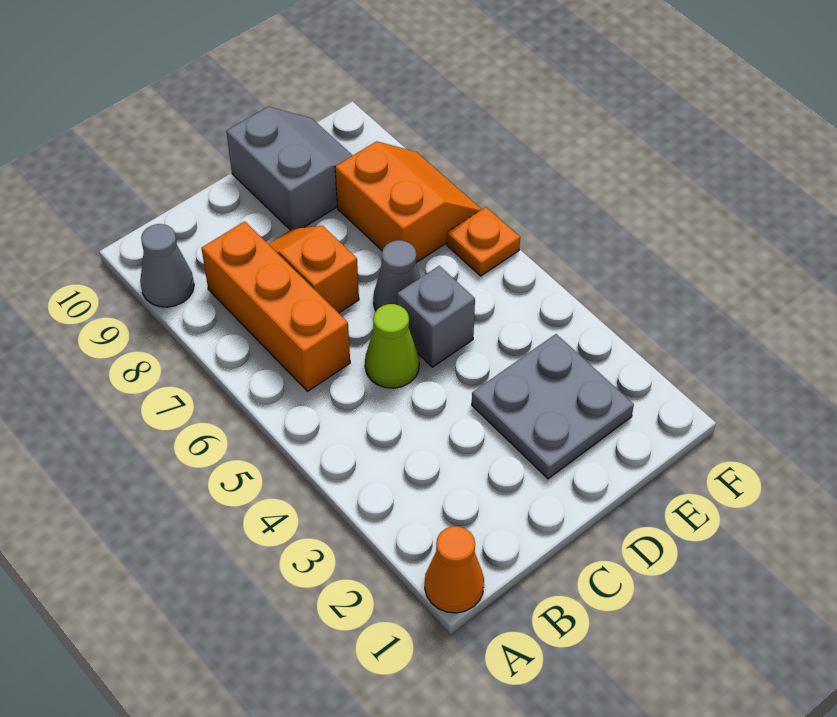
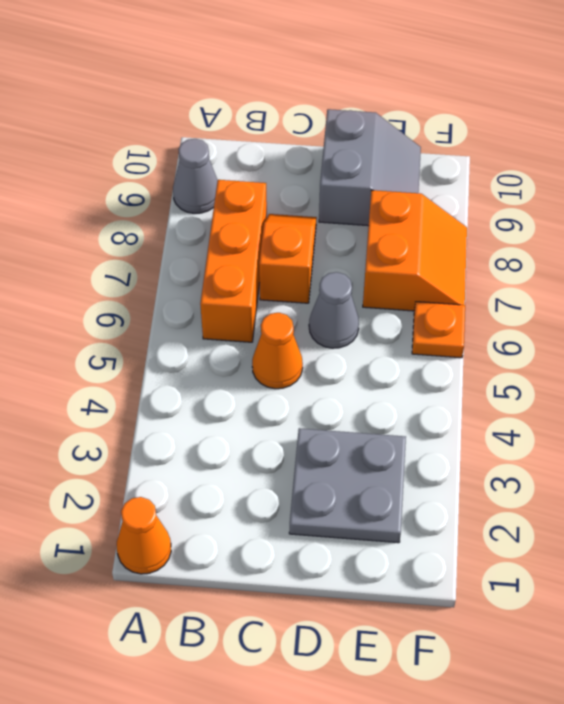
lime 1x1 cone [365,304,419,388] -> orange 1x1 cone [252,313,303,389]
grey 1x1 brick [397,266,475,367] -> none

